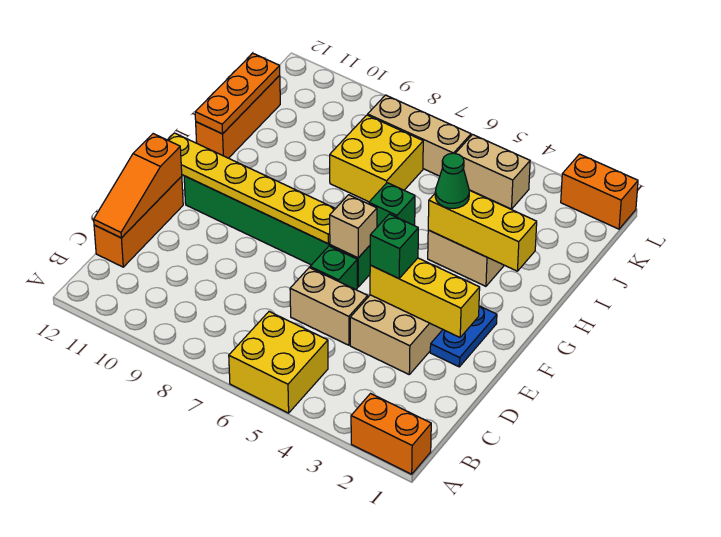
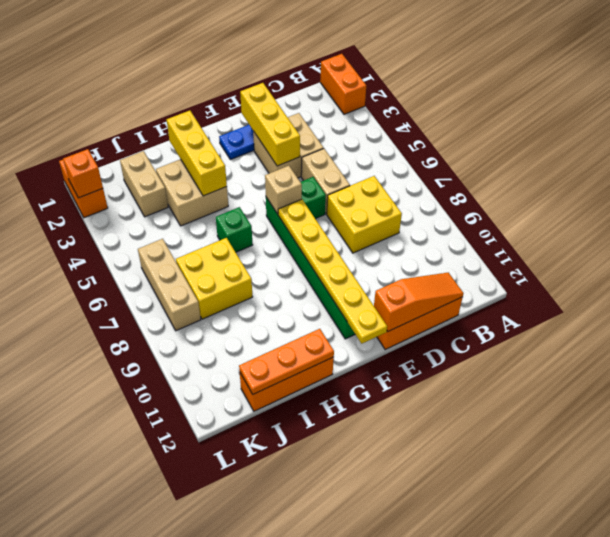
yellow 2x2 brick [229,312,328,413] -> yellow 2x2 brick moved to [327,176,402,253]
green 1x1 brick [370,214,418,278] -> none
green 1x1 cone [435,153,469,209] -> none
tan 1x2 brick [455,135,530,209] -> tan 1x2 brick moved to [120,151,168,217]
none -> orange 1x1 brick [63,149,103,198]

